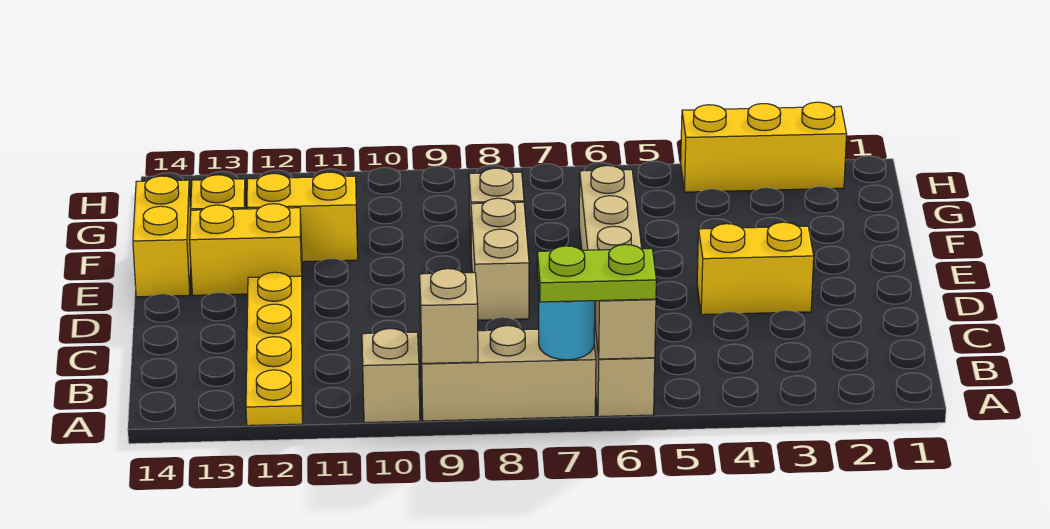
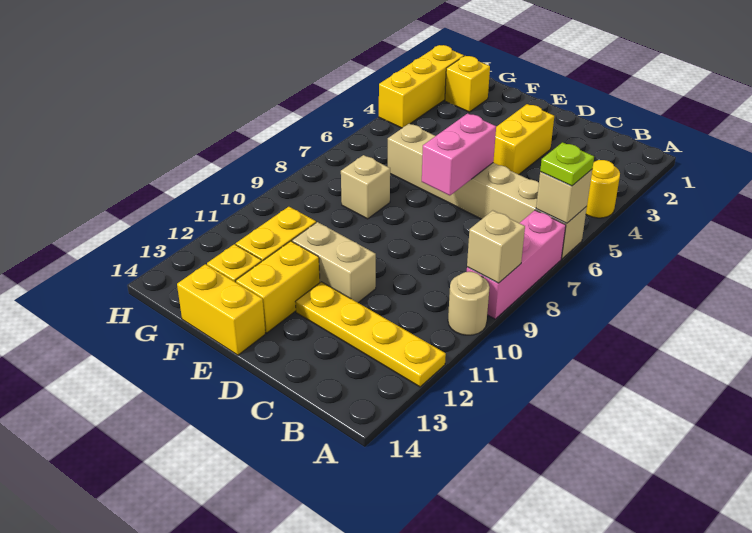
none -> yellow 1x1 round brick [586,160,620,218]
lime 1x2 plate [537,245,656,302] -> lime 1x1 plate [540,142,594,186]
tan 1x3 brick [420,326,596,421] -> pink 1x3 brick [467,210,566,319]
cyan 1x1 round brick [539,297,595,360] -> none
tan 1x1 brick [362,329,420,423] -> tan 1x1 round brick [448,272,490,335]
none -> pink 1x2 brick [422,113,496,196]
tan 1x2 brick [471,198,529,320] -> tan 1x2 brick moved to [292,222,376,303]
none -> yellow 1x1 brick [445,56,490,112]

